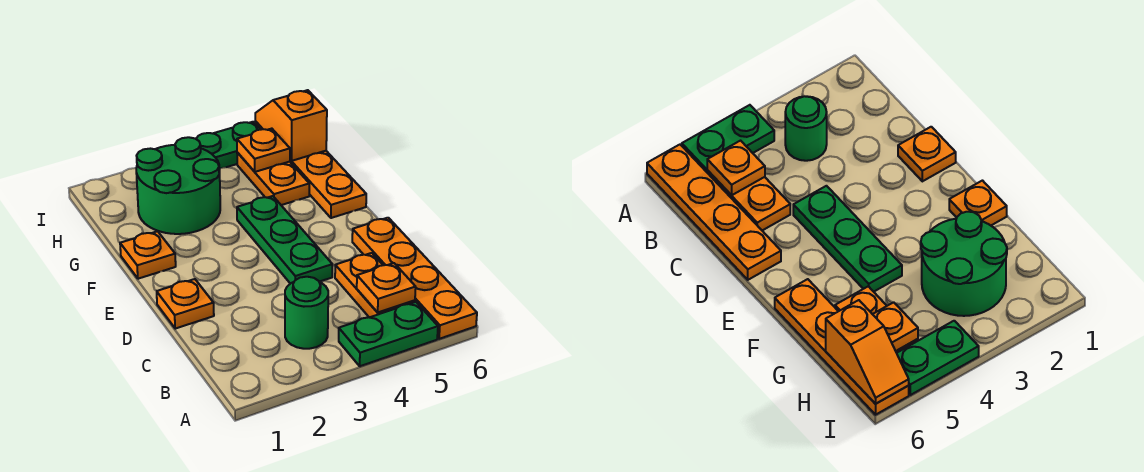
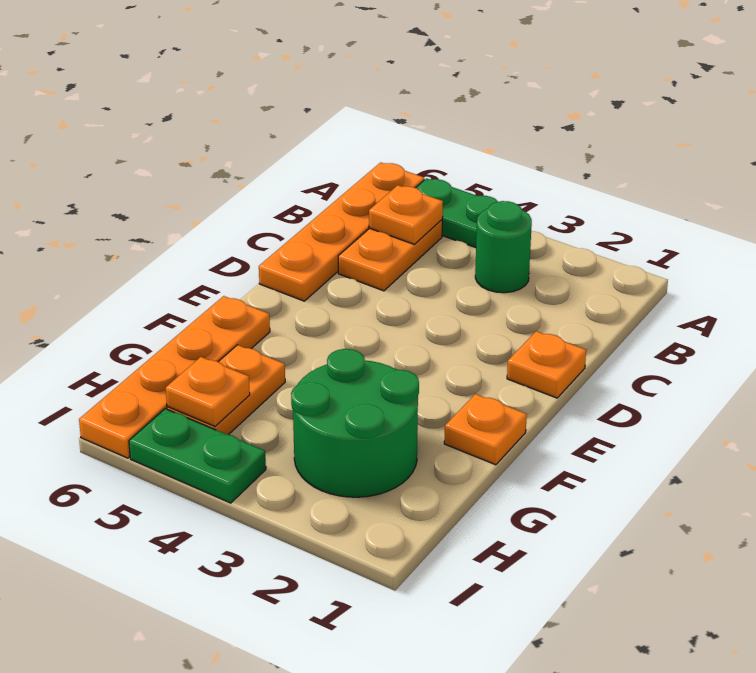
green 1x3 plate [237,196,332,284] -> none
orange 1x2 slope [255,90,327,161] -> none

